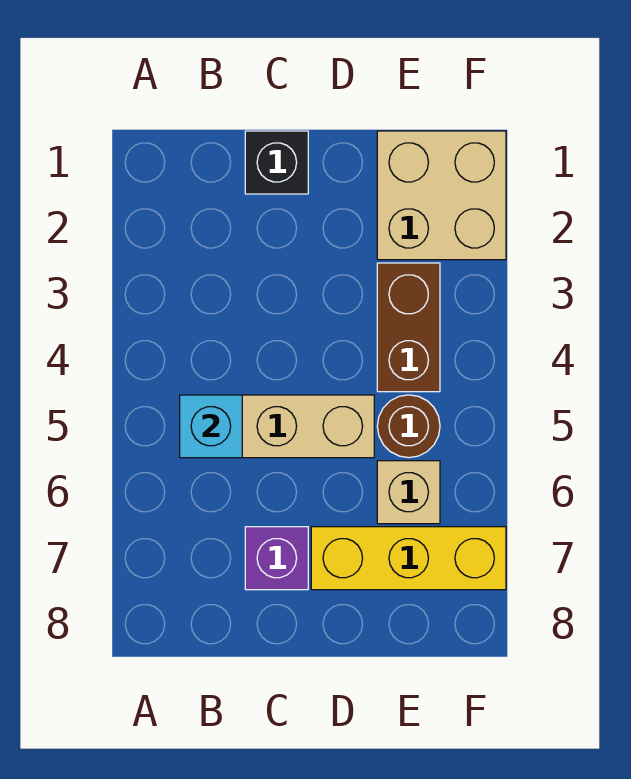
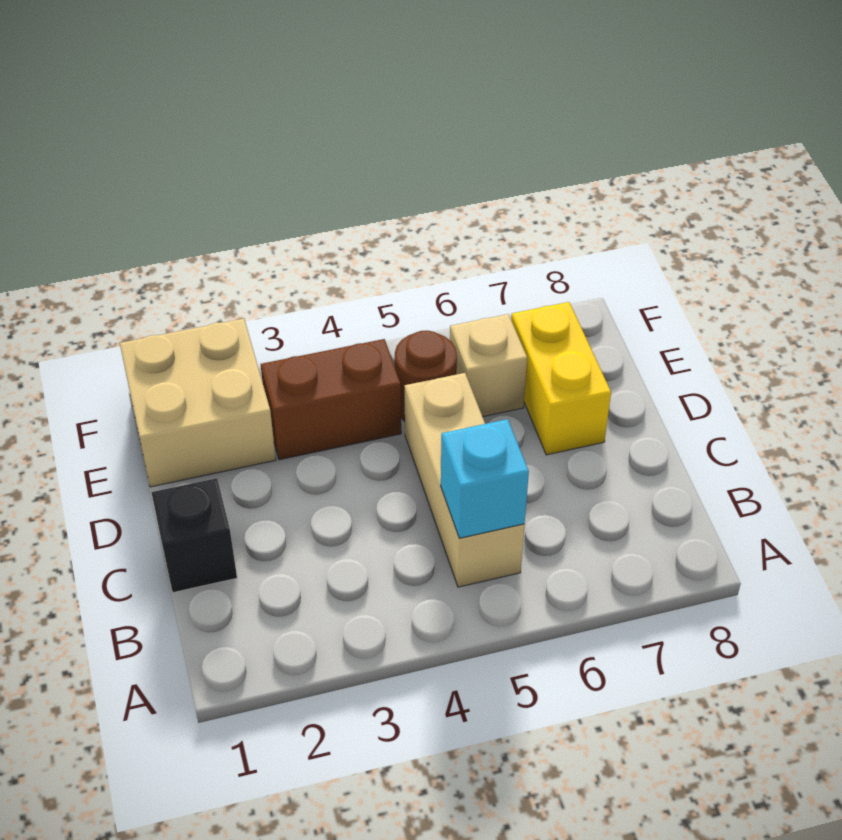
purple 1x1 brick [245,527,308,590] -> none
yellow 1x3 brick [311,527,506,590] -> yellow 1x2 brick [511,302,611,455]

